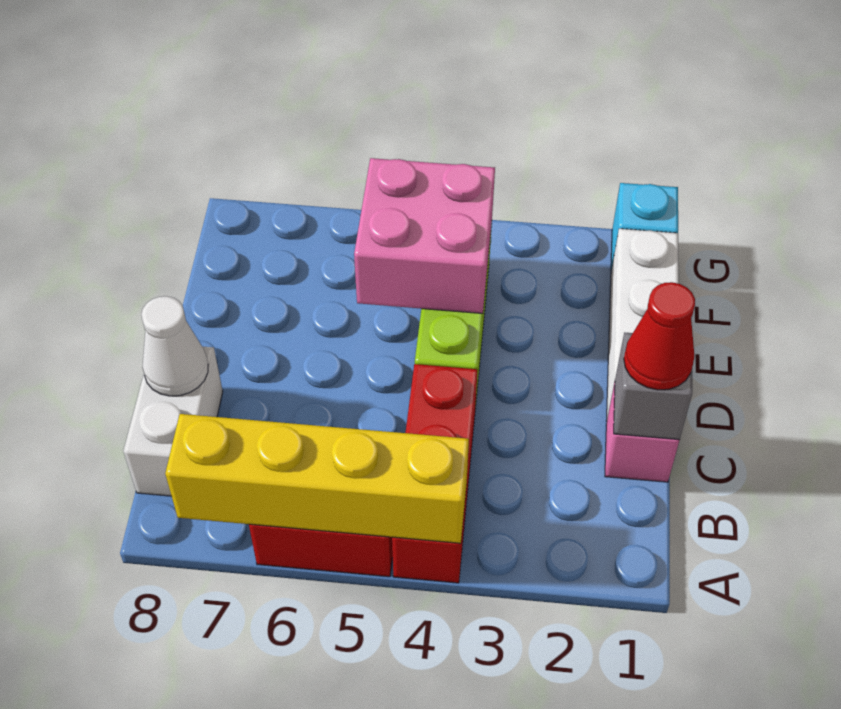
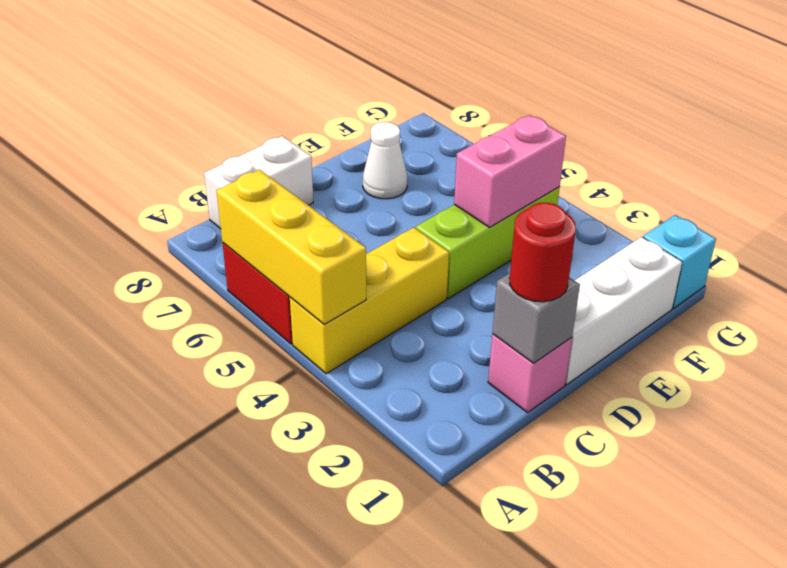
red 1x3 brick [392,364,478,583] -> yellow 1x3 brick [290,228,449,374]
yellow 1x4 brick [165,414,469,543] -> yellow 1x3 brick [217,170,366,324]
red 1x1 cone [624,282,695,390] -> red 1x1 round brick [510,203,576,302]
white 1x1 cone [141,296,208,396] -> white 1x1 cone moved to [363,122,408,199]
pink 2x2 brick [354,158,495,313] -> pink 1x2 brick [454,115,566,227]

